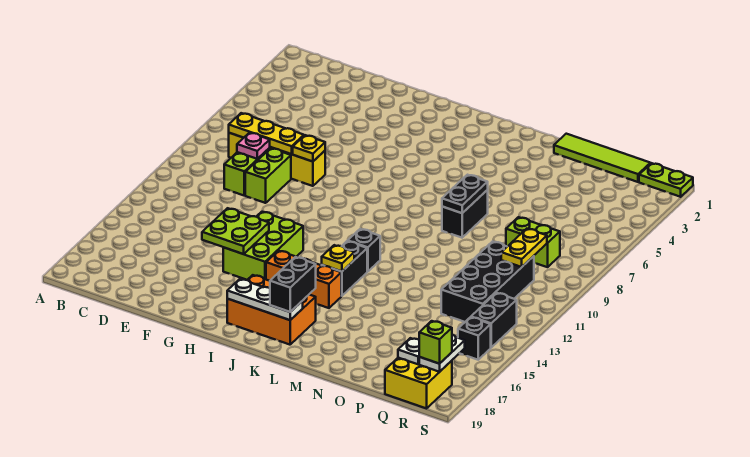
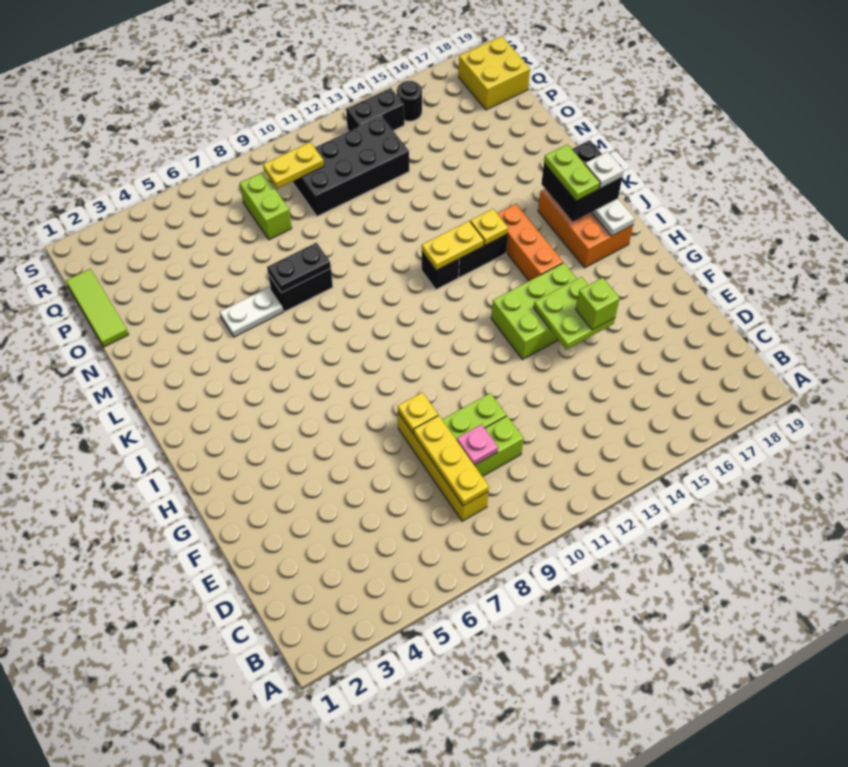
none -> yellow 1x2 plate [422,221,484,270]
black 1x2 brick [270,257,316,312] -> black 2x2 brick [541,140,622,222]
lime 1x4 tile [554,134,650,182] -> lime 1x3 tile [66,269,129,347]
white 1x1 plate [398,338,419,364] -> white 1x1 plate moved to [585,152,624,188]
lime 1x2 plate [639,163,693,197] -> lime 1x2 plate moved to [544,144,600,201]
black 1x1 brick [458,317,491,360] -> black 1x1 round brick [397,81,422,121]
white 1x2 plate [419,335,465,372] -> white 1x2 plate moved to [220,287,283,337]
lime 1x1 brick [419,321,452,364] -> lime 1x1 brick moved to [576,278,620,330]

